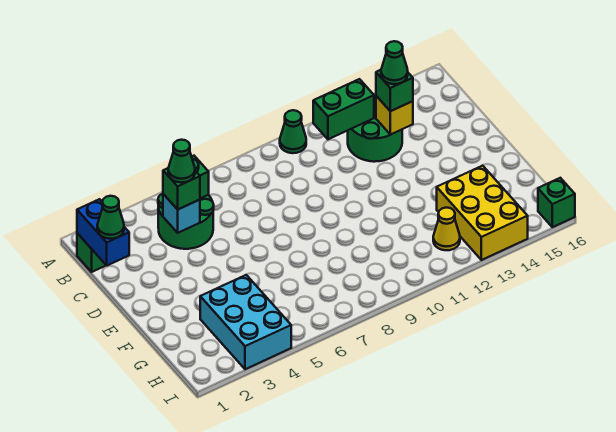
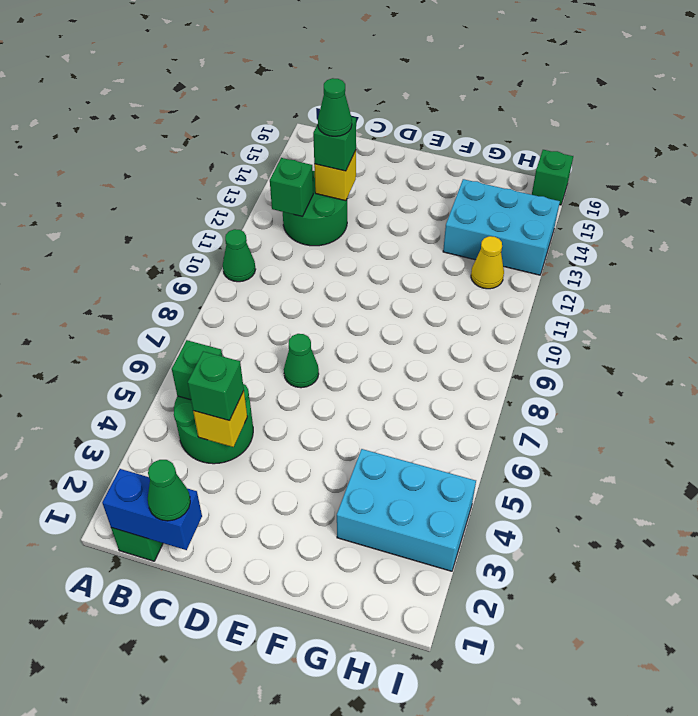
green 1x2 brick [313,79,374,139] -> green 1x1 brick [270,158,313,216]
cyan 1x1 brick [163,194,200,233] -> yellow 1x1 brick [193,391,247,447]
green 1x1 cone [168,140,195,183] -> green 1x1 cone moved to [284,334,319,388]
yellow 2x3 brick [437,166,528,260] -> cyan 2x3 brick [443,179,560,275]

